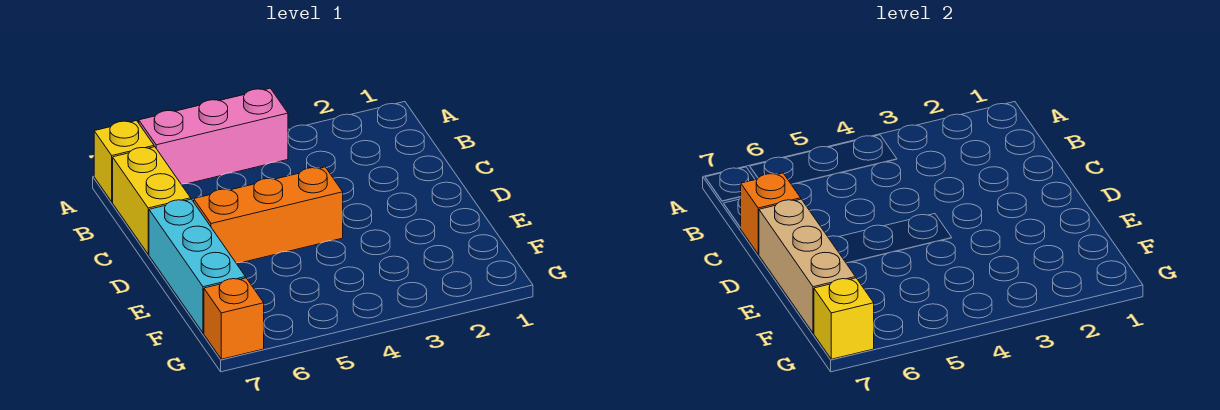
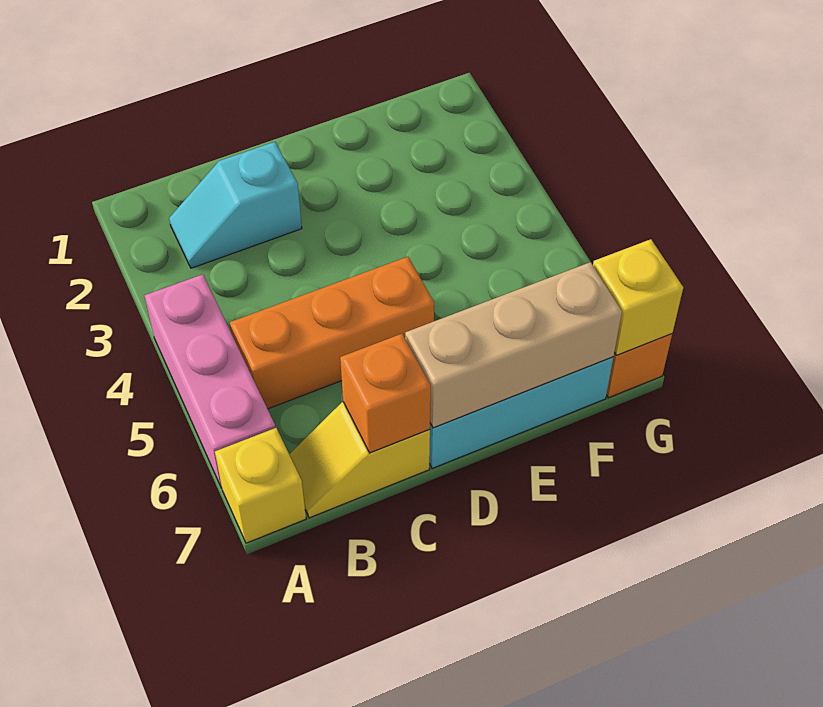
none -> cyan 1x2 slope [169,142,302,268]
yellow 1x2 brick [113,147,191,254] -> yellow 1x2 slope [289,402,430,518]
orange 1x3 brick [194,167,343,263] -> orange 1x3 brick turned to [230,257,434,409]

